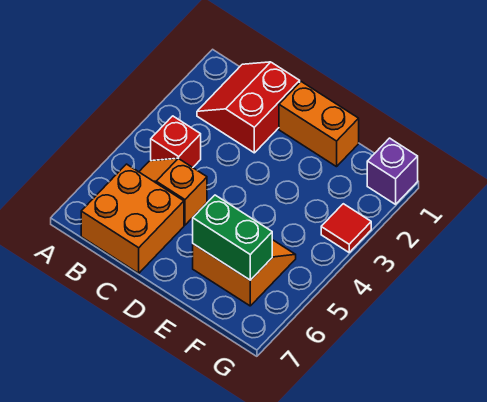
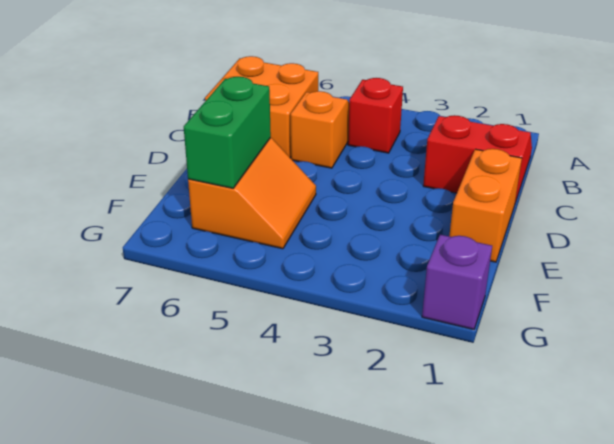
red 1x1 tile [321,204,371,252] -> none

